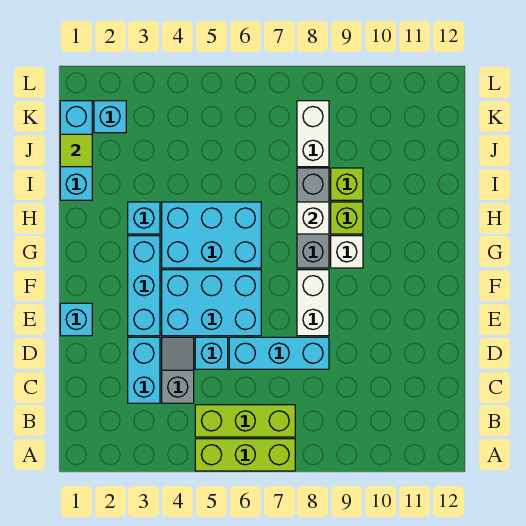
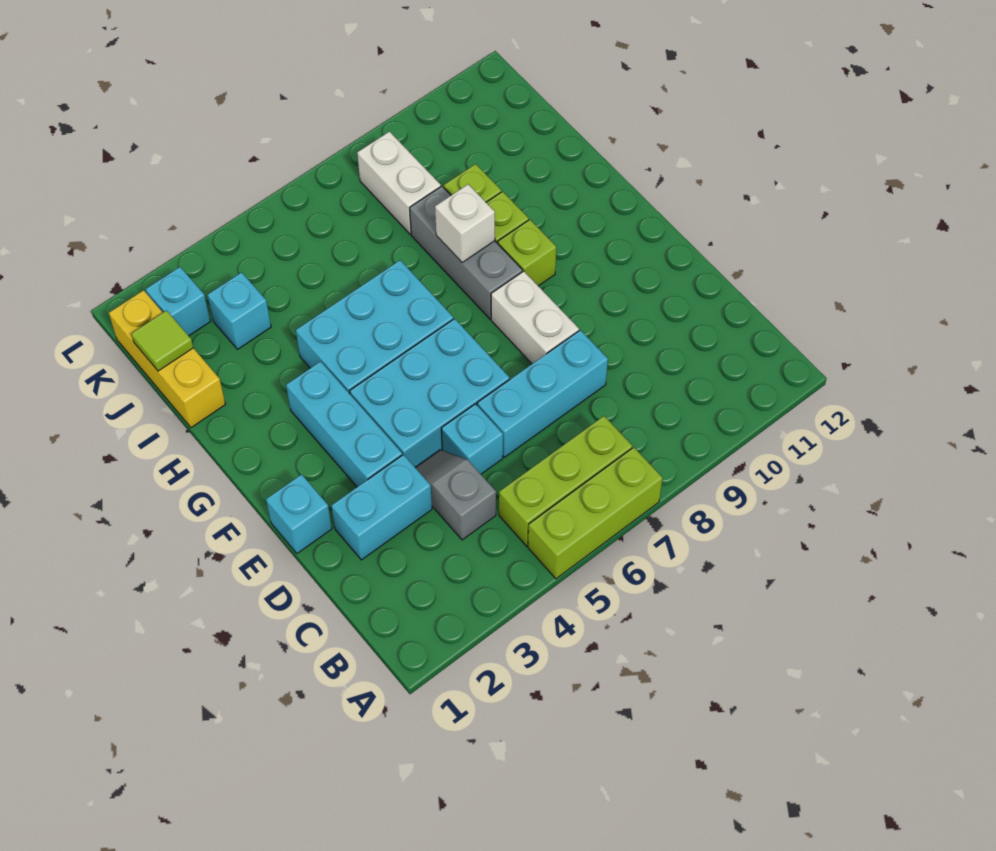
cyan 1x2 brick [128,337,160,403] -> cyan 1x2 brick turned to [331,455,432,560]
white 1x1 brick [331,236,363,268] -> lime 1x1 brick [498,220,556,286]
cyan 1x1 brick [128,202,160,234] -> cyan 1x1 brick moved to [208,272,271,349]
cyan 1x3 brick [60,101,92,200] -> yellow 1x3 brick [109,290,226,428]

